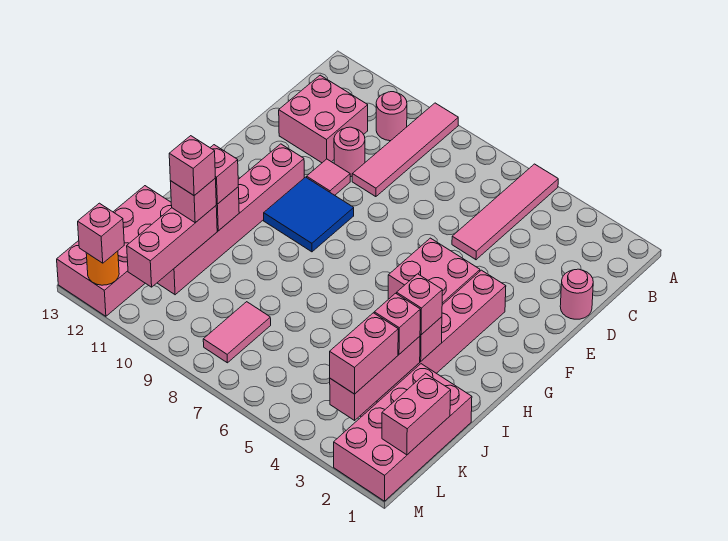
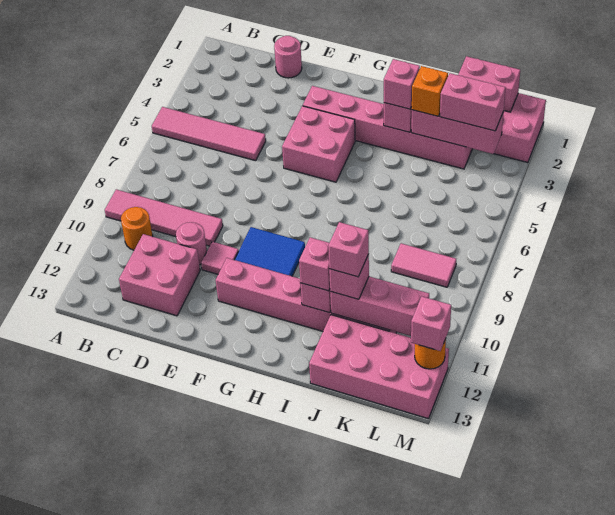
pink 1x1 round brick [376,92,407,141] -> orange 1x1 round brick [121,207,153,250]
pink 1x1 brick [374,293,420,354] -> orange 1x1 brick [412,66,448,116]

